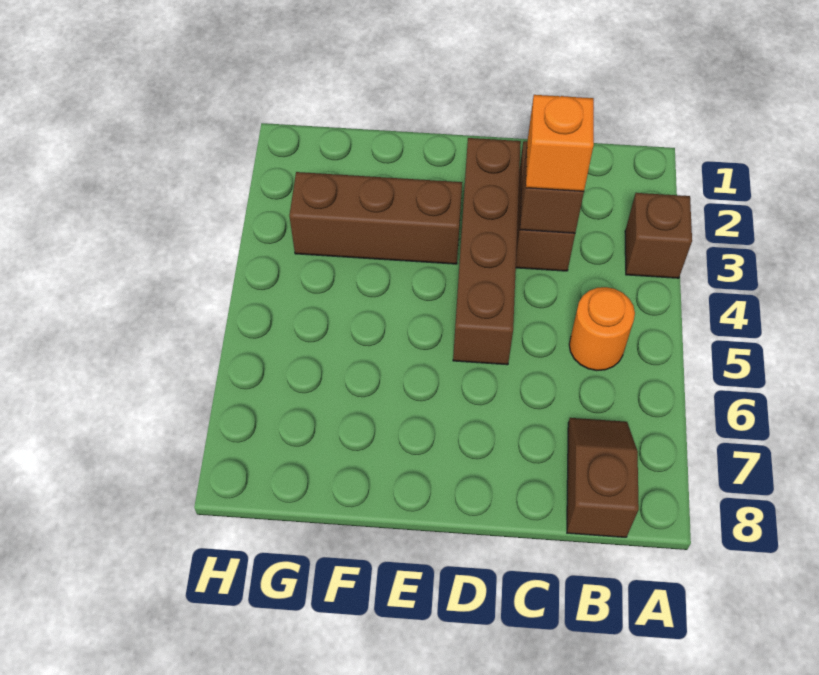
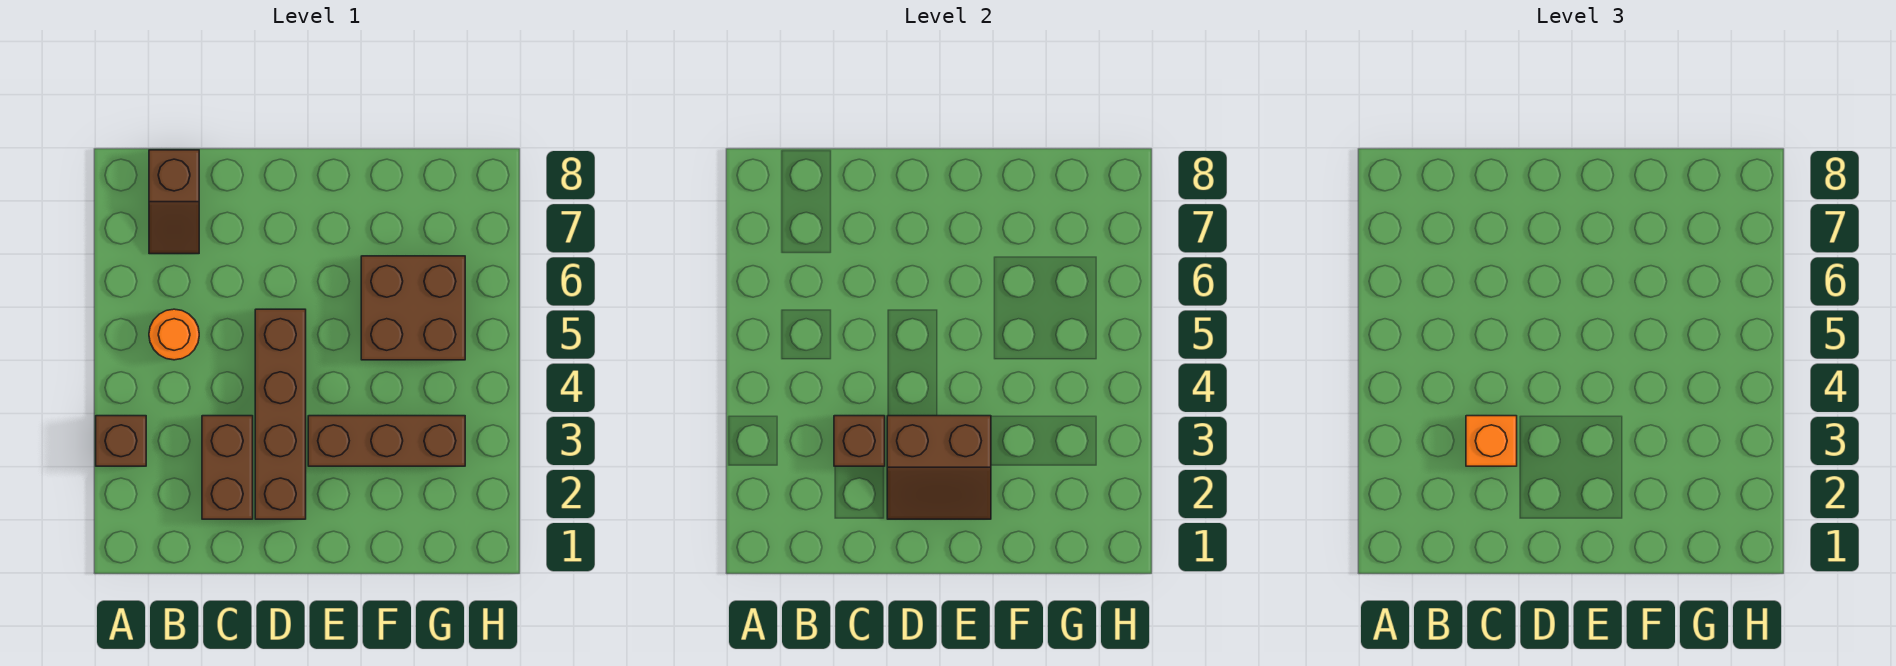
none -> brown 2x2 slope [887,416,991,519]
none -> brown 2x2 brick [361,256,465,360]

